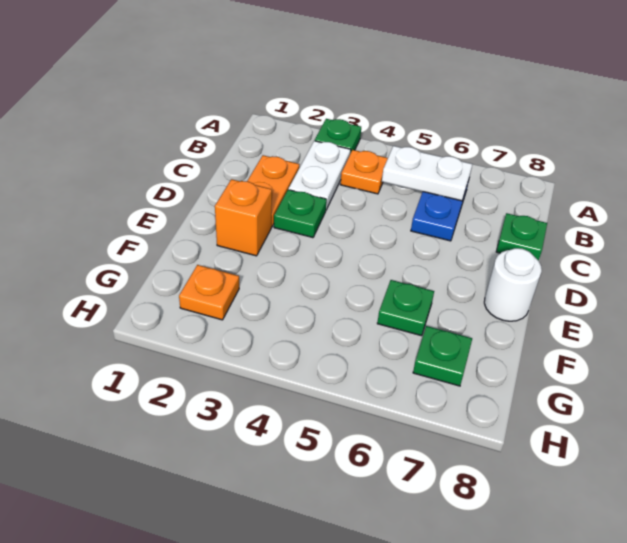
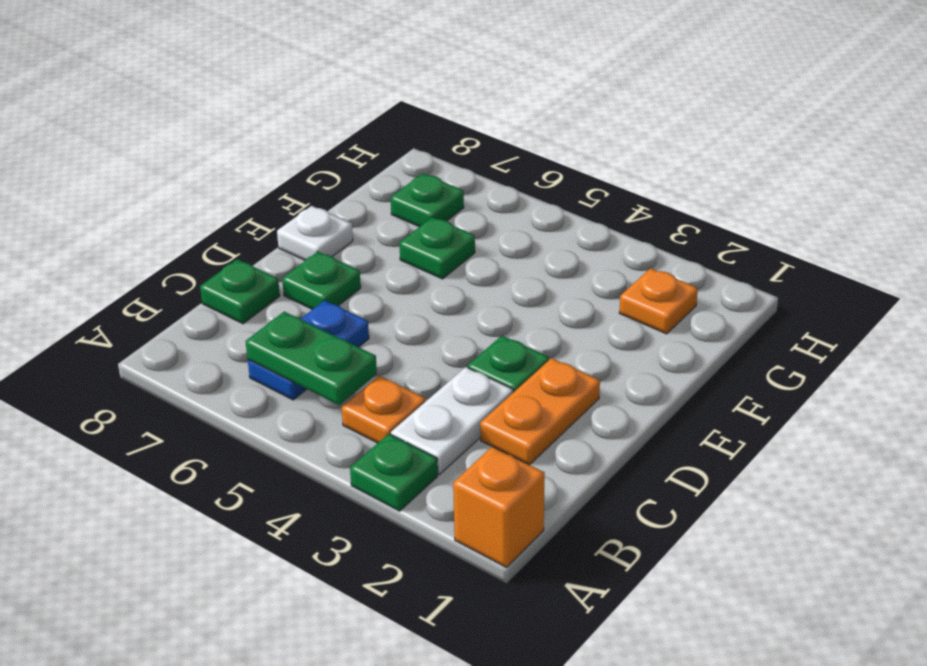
white 1x2 plate [382,146,472,201] -> green 1x2 plate [246,312,377,405]
none -> green 1x1 plate [282,252,361,309]
orange 1x1 brick [215,179,272,256] -> orange 1x1 brick moved to [453,447,545,567]
white 1x1 round brick [484,248,542,321] -> white 1x1 plate [277,206,353,260]

